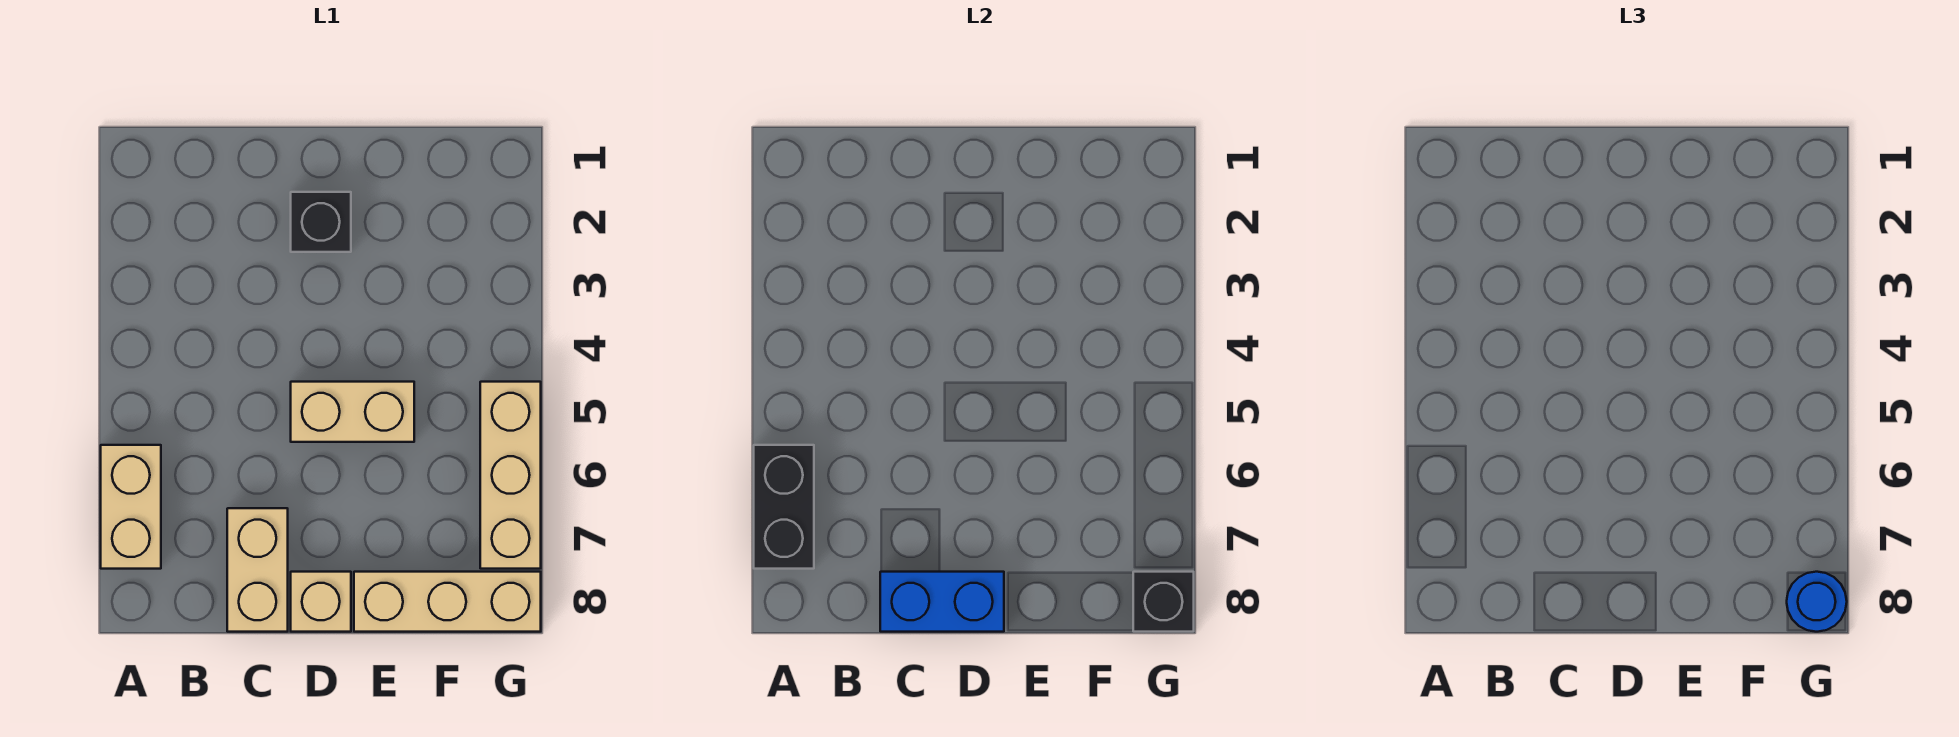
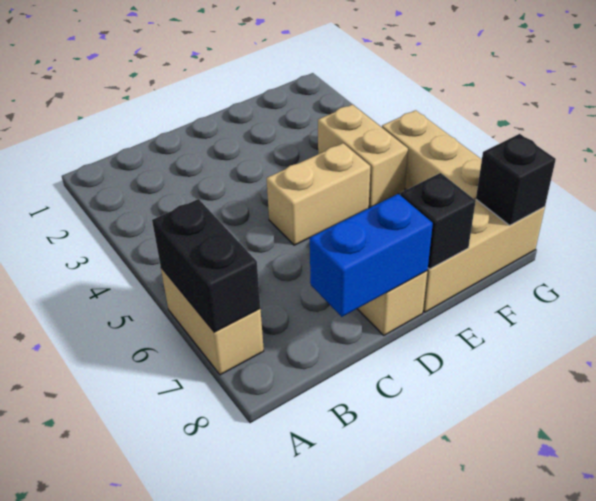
tan 1x2 brick [227,508,288,632] -> tan 1x2 brick moved to [318,104,408,207]
black 1x1 brick [291,192,351,252] -> black 1x1 brick moved to [400,173,476,269]
blue 1x1 round brick [1787,572,1847,632] -> none

